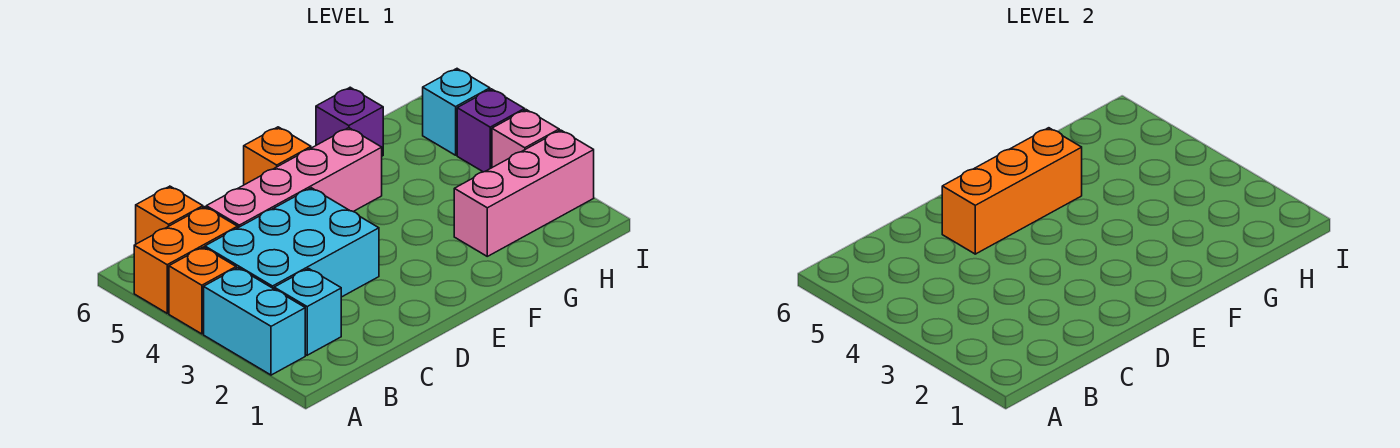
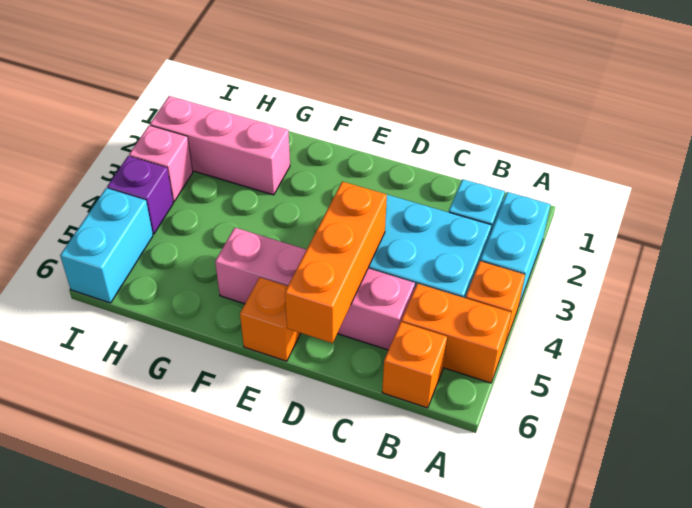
orange 1x3 brick [942,128,1082,254] -> orange 1x3 brick turned to [285,182,387,343]
purple 1x1 brick [316,87,383,156] -> none
cyan 1x1 brick [423,69,490,155] -> cyan 1x2 brick [60,188,153,303]

